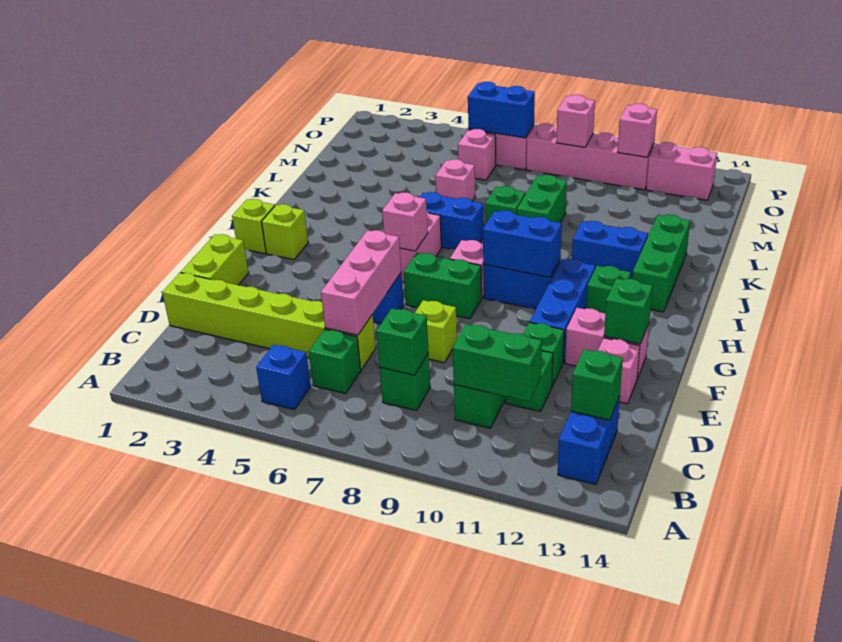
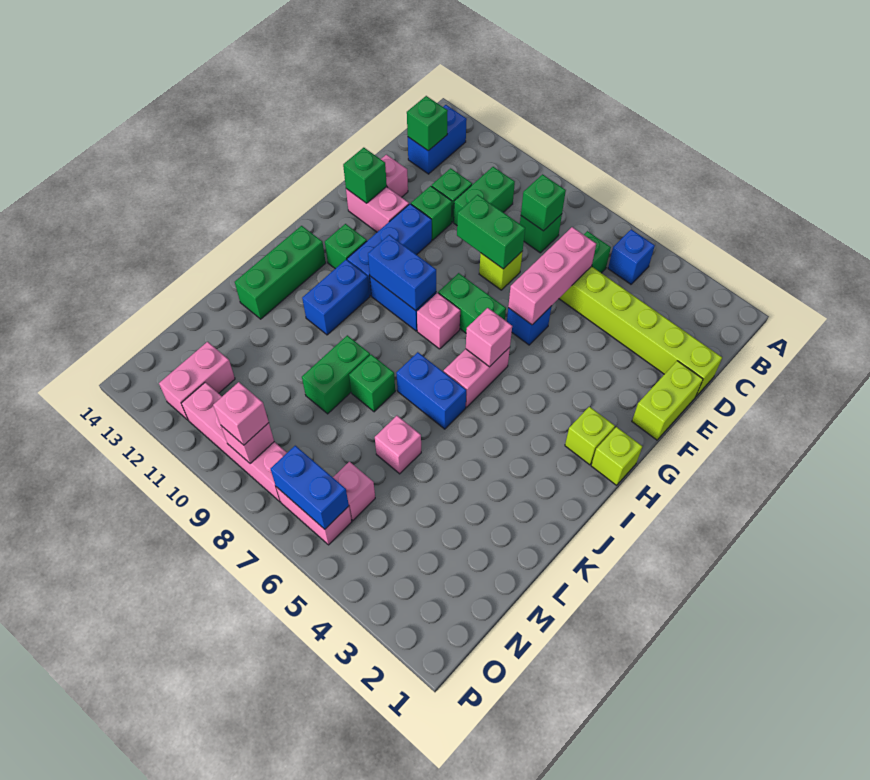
green 1x2 brick [452,324,542,402] -> green 1x2 brick moved to [457,195,525,269]
blue 1x2 brick [572,221,648,279] -> blue 1x2 brick turned to [302,260,370,335]
pink 1x1 brick [618,104,657,157] -> pink 1x1 brick moved to [213,382,269,445]
pink 1x2 brick [646,142,717,200] -> pink 1x2 brick turned to [159,342,235,420]

